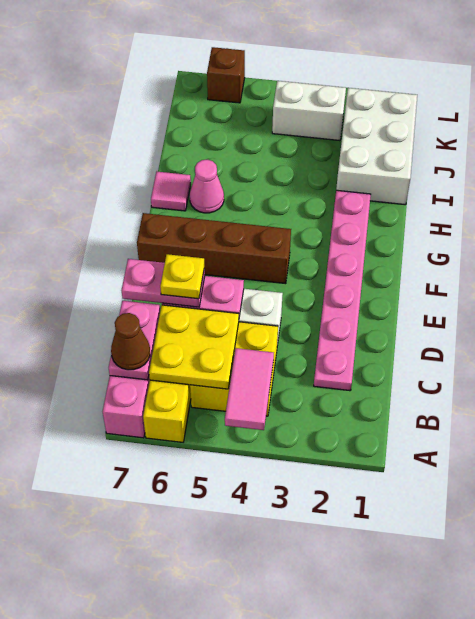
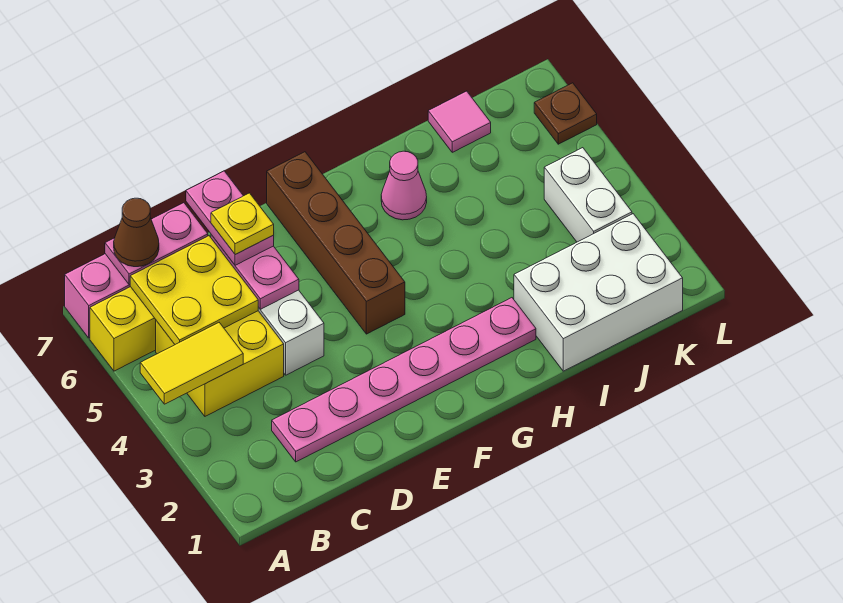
pink 1x2 tile [225,348,274,430] -> yellow 1x2 tile [140,323,243,404]
pink 1x1 tile [151,172,191,211] -> pink 1x1 tile moved to [428,91,491,152]
brown 1x1 brick [207,47,245,103] -> brown 1x1 plate [534,83,597,144]

